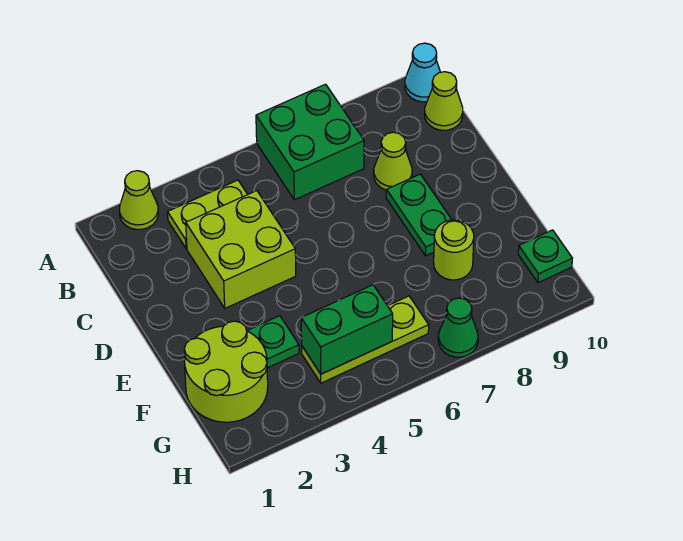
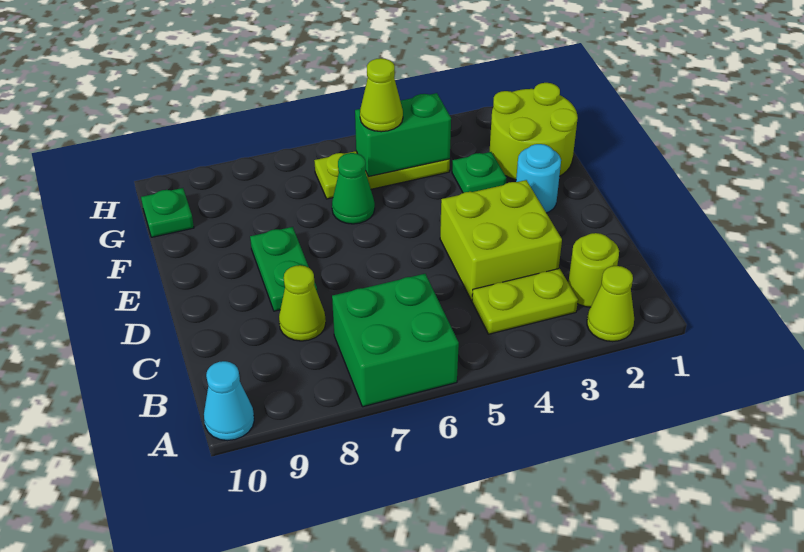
lime 1x1 cone [425,72,463,130] -> lime 1x1 cone moved to [360,58,403,132]
none -> cyan 1x1 round brick [516,144,561,213]
lime 1x1 round brick [434,220,474,280] -> lime 1x1 round brick moved to [568,233,619,307]
green 1x1 cone [438,298,478,357] -> green 1x1 cone moved to [332,153,375,224]

